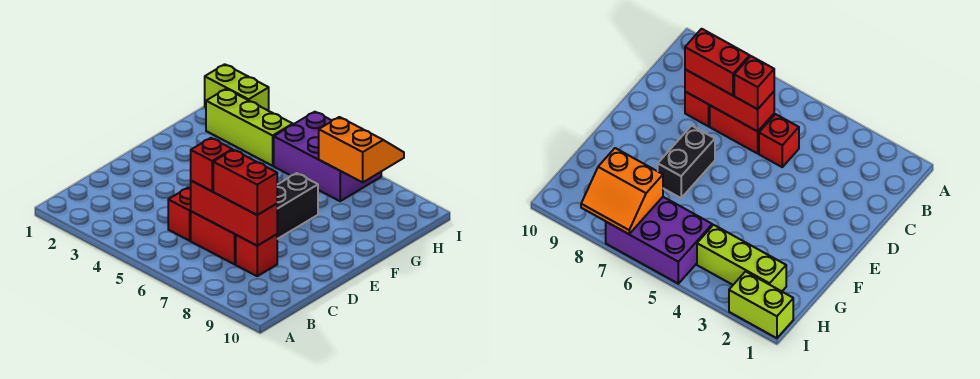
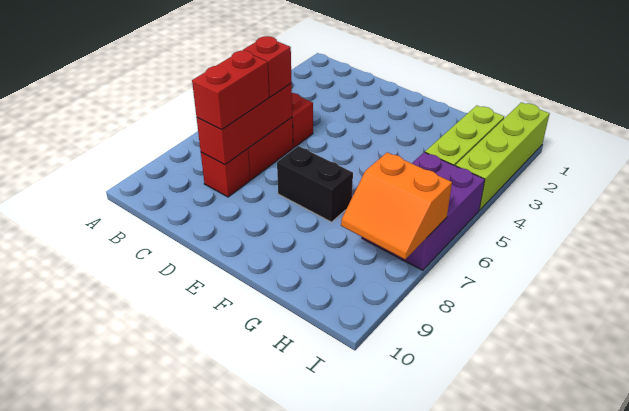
orange 2x2 slope [319,117,404,182] -> orange 2x2 slope turned to [341,152,452,259]
lime 1x2 brick [205,64,269,111] -> lime 1x4 brick [455,102,550,210]

